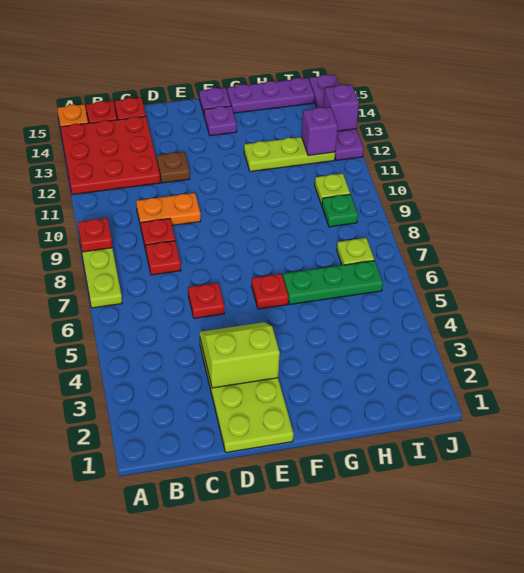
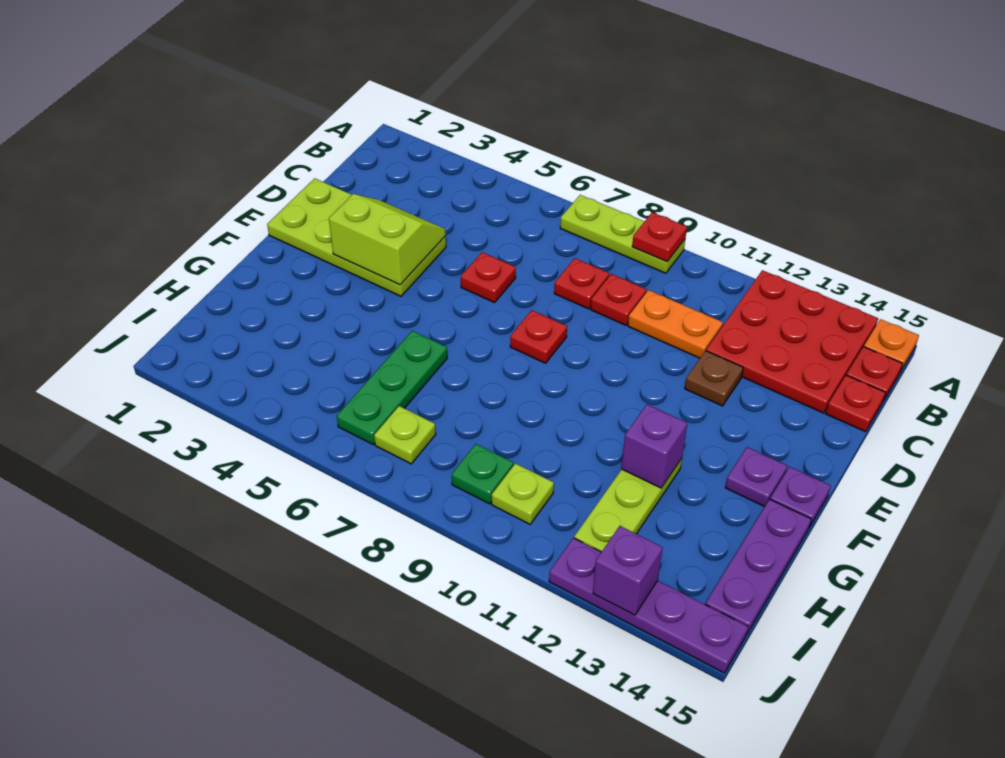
orange 1x2 plate [136,193,201,227] -> orange 1x2 plate turned to [628,290,723,358]
lime 2x2 slope [200,322,280,388] -> lime 2x2 slope turned to [329,194,446,285]
red 1x1 plate [252,274,289,309] -> red 1x1 plate moved to [510,310,567,363]
purple 1x1 brick [302,107,338,156] -> purple 1x1 brick moved to [622,404,687,488]

